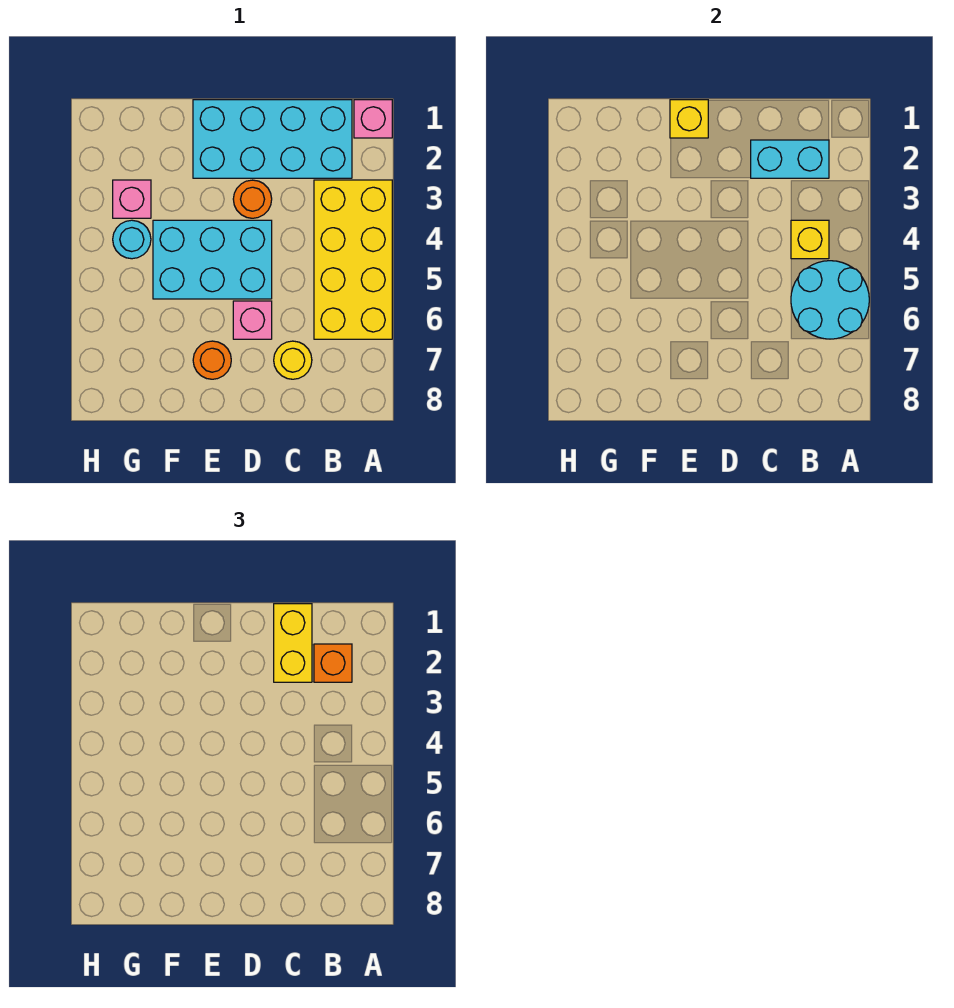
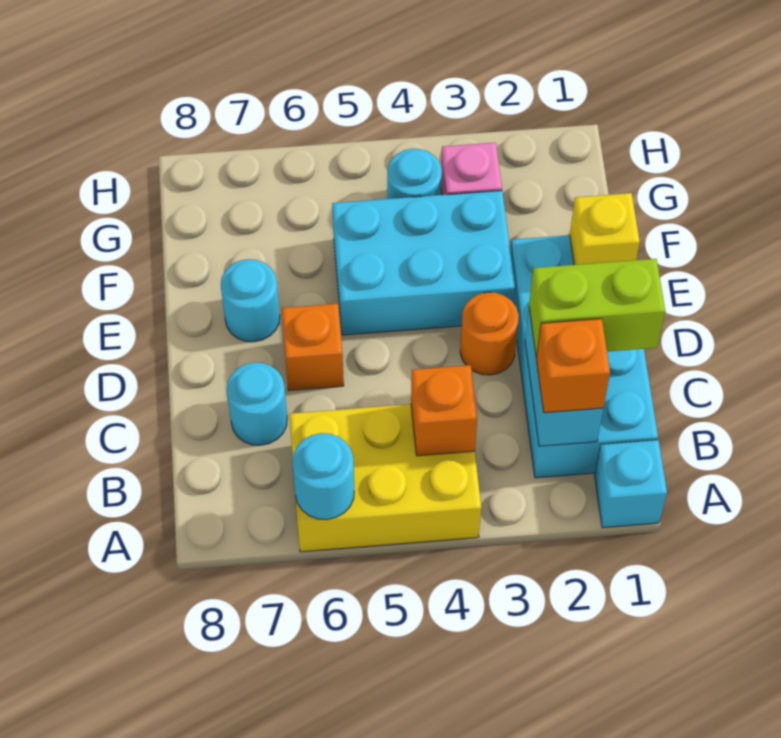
pink 1x1 brick [354,100,392,138] -> cyan 1x1 brick [595,440,667,528]
yellow 2x4 brick [314,180,392,339] -> yellow 2x3 brick [289,404,481,552]
cyan 2x2 round brick [791,261,869,339] -> cyan 1x1 round brick [292,433,354,520]
yellow 1x1 brick [791,220,829,259] -> orange 1x1 brick [411,365,477,456]
yellow 1x2 brick [274,604,312,682] -> lime 1x2 brick [529,259,665,357]
yellow 1x1 round brick [274,341,312,379] -> cyan 1x1 round brick [227,362,287,445]
cyan 2x3 brick [153,220,272,299] -> cyan 2x3 brick turned to [332,191,515,335]
pink 1x1 brick [233,301,272,339] -> orange 1x1 brick [282,304,344,391]
orange 1x1 round brick [193,341,231,379] -> cyan 1x1 round brick [221,259,280,342]

